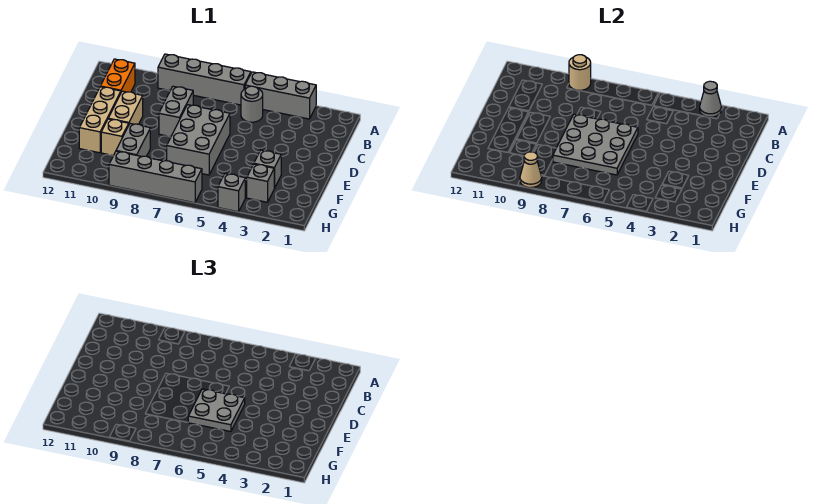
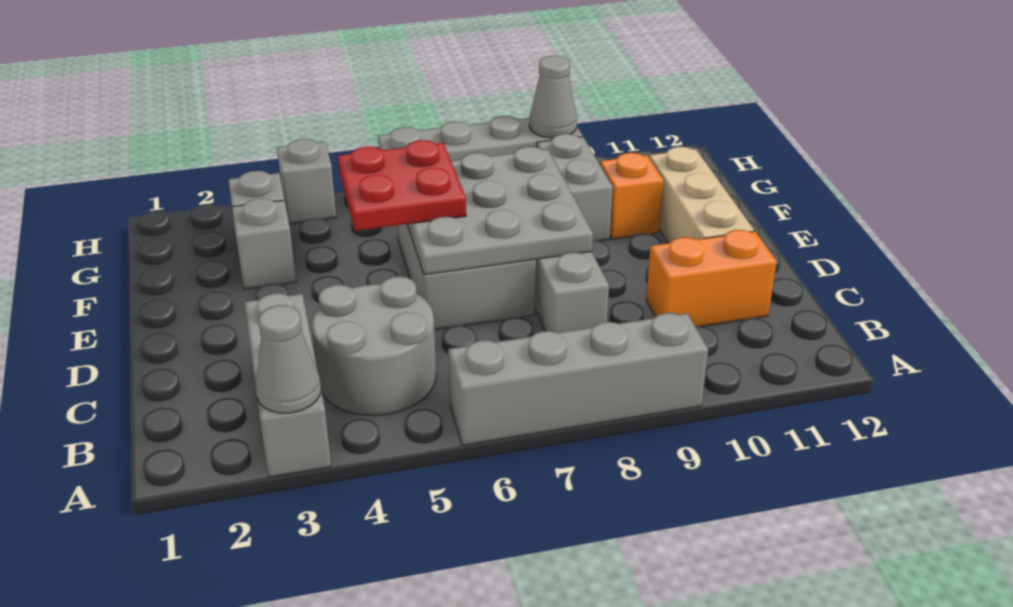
grey 1x3 brick [245,72,316,119] -> grey 1x3 brick turned to [245,293,331,477]
tan 1x1 round brick [569,55,591,90] -> none
grey 1x1 round brick [241,86,263,122] -> grey 2x2 round brick [312,277,436,415]
orange 1x2 brick [100,59,135,92] -> orange 1x2 brick turned to [646,230,777,327]
tan 1x2 brick [108,91,143,124] -> none
grey 2x2 plate [188,389,245,432] -> red 2x2 plate [338,140,466,231]
tan 1x1 brick [101,119,129,156] -> orange 1x1 brick [600,153,663,239]
tan 1x1 cone [520,152,542,188] -> grey 1x1 cone [529,56,577,138]

